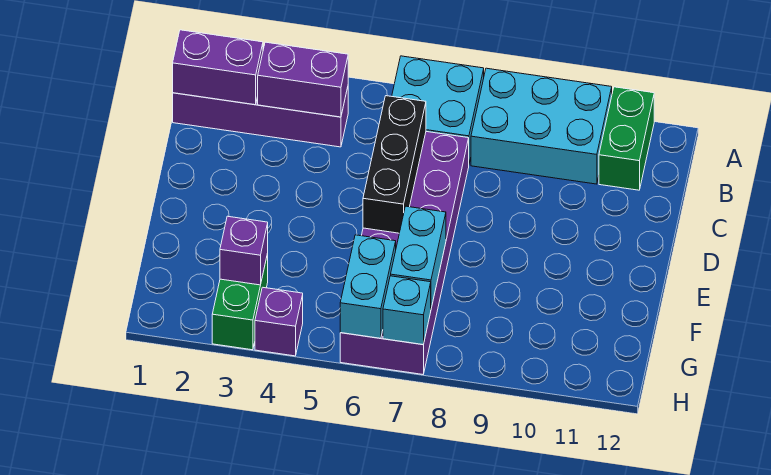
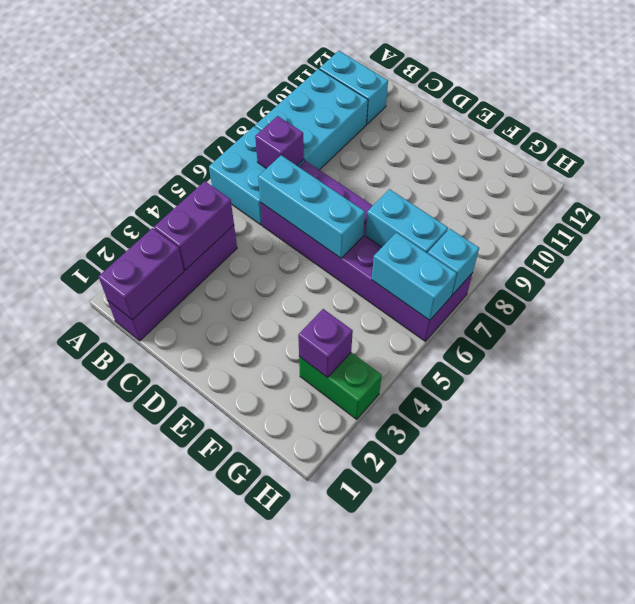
green 1x2 brick [599,87,654,190] -> cyan 1x2 brick [320,51,388,124]
black 1x3 brick [363,96,426,233] -> cyan 1x3 brick [258,155,365,258]
purple 1x1 brick [255,287,303,356] -> purple 1x1 brick moved to [255,116,304,169]

